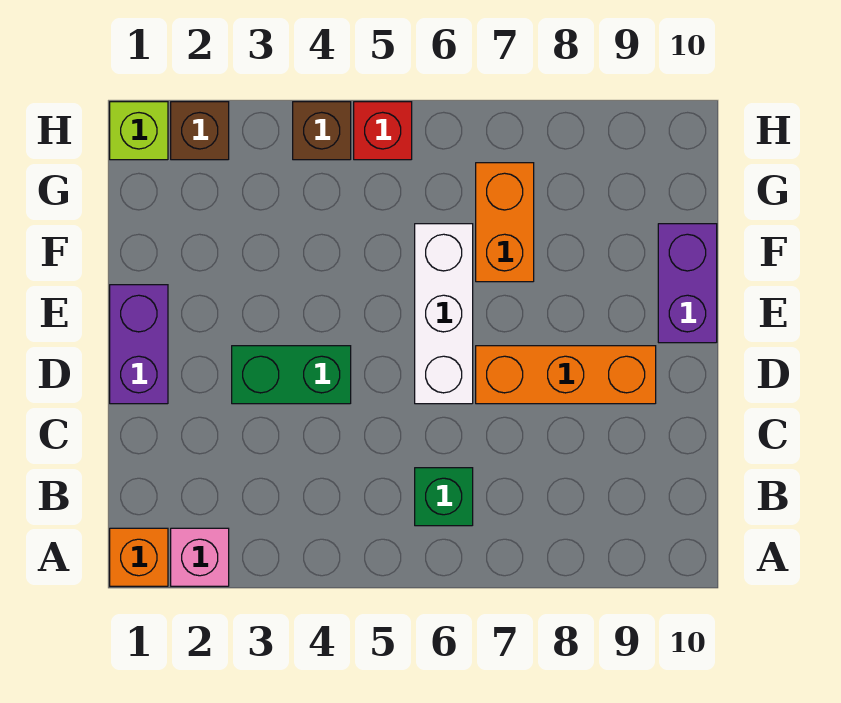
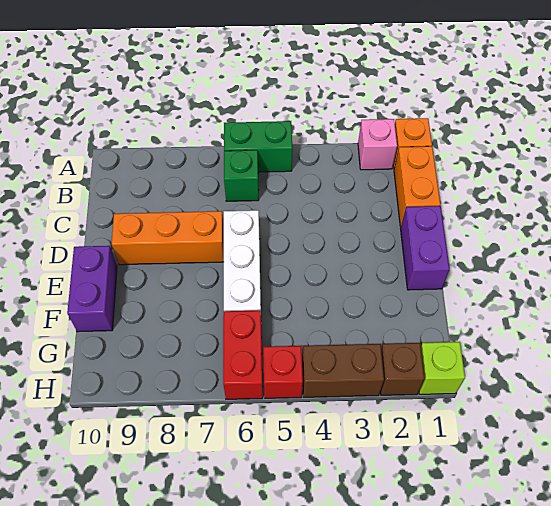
green 1x2 brick [232,346,351,404] -> green 1x2 brick moved to [224,121,292,172]
orange 1x2 brick [476,163,534,282] -> orange 1x2 brick moved to [394,146,441,227]
none -> red 1x2 brick [223,310,263,399]
brown 1x1 brick [293,102,351,160] -> brown 1x2 brick [302,344,384,397]

